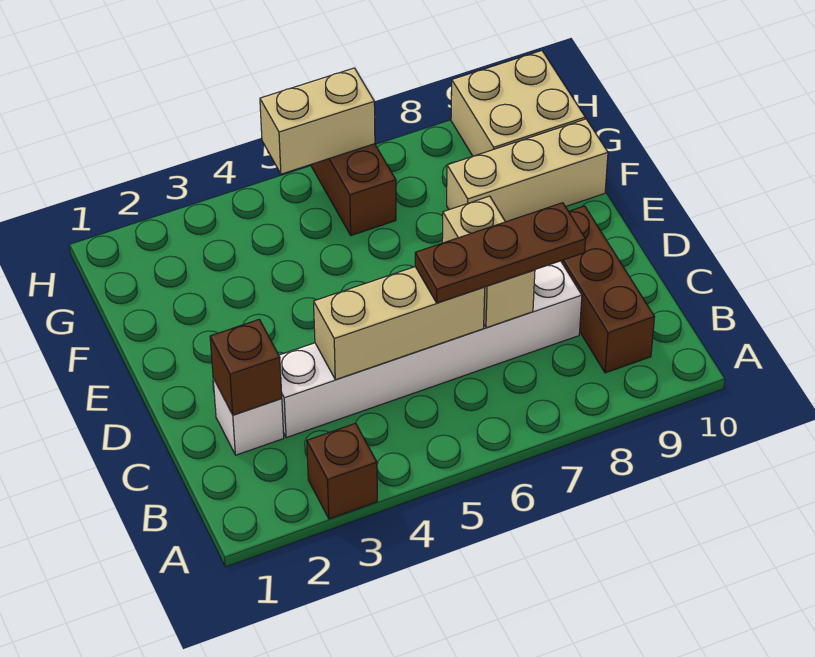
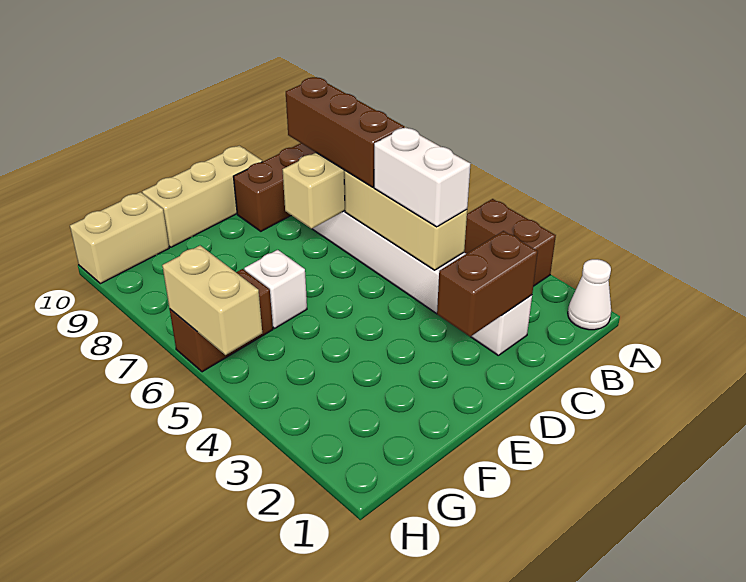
none -> white 1x1 cone [568,259,611,330]
brown 1x1 brick [307,423,377,519] -> brown 1x2 brick [464,199,556,286]
brown 1x1 brick [210,319,282,415] -> brown 1x2 brick [437,231,538,337]
none -> white 1x2 brick [374,127,470,227]
brown 1x3 plate [415,203,585,303] -> brown 1x3 brick [286,77,404,187]
none -> white 1x1 brick [244,250,307,328]
tan 1x3 brick [447,119,608,222] -> tan 1x3 brick turned to [142,146,263,247]
tan 2x2 brick [451,51,585,156] -> tan 1x2 brick [70,192,169,284]

